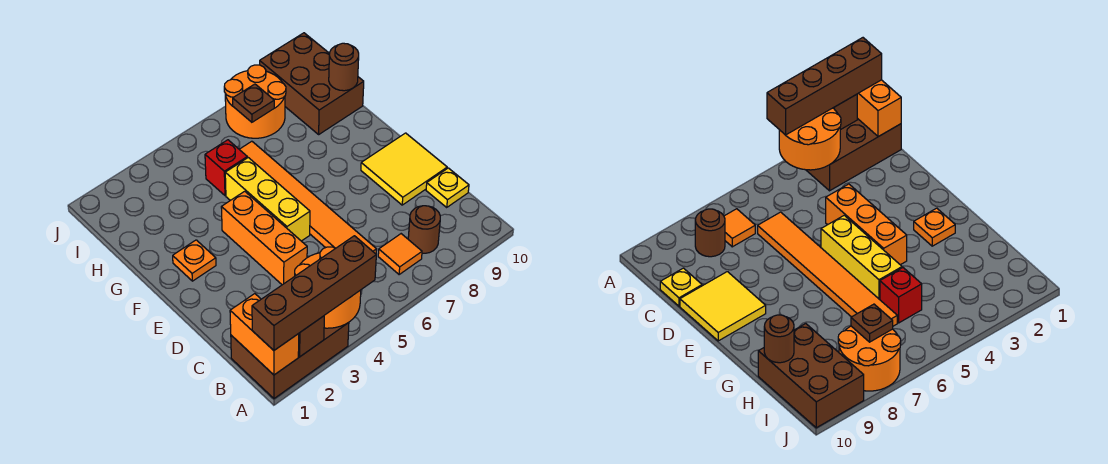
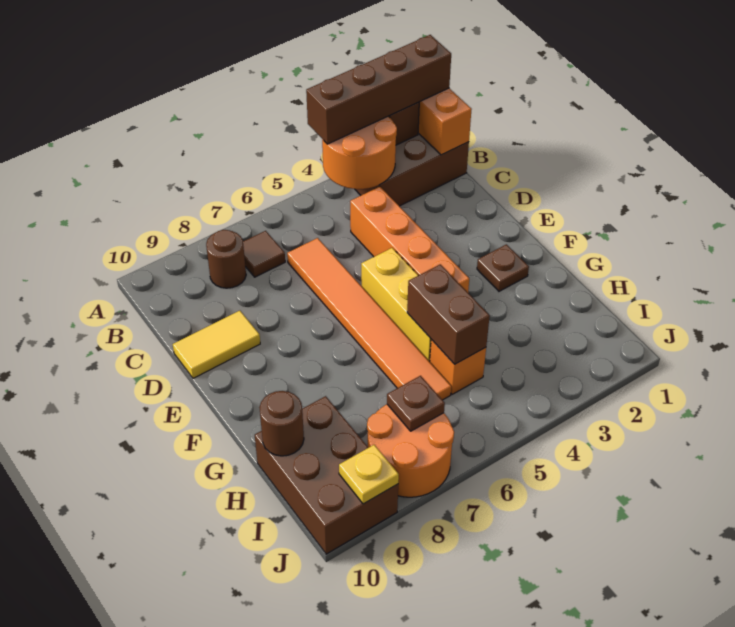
orange 1x1 tile [378,234,422,274] -> brown 1x1 tile [243,231,285,277]
yellow 1x1 plate [426,168,469,207] -> yellow 1x1 plate moved to [339,445,399,504]
orange 1x3 brick [221,191,307,285] -> orange 1x4 brick [350,187,469,292]
yellow 2x2 tile [361,133,447,205] -> yellow 1x2 tile [173,311,260,378]
orange 1x1 plate [173,240,216,281] -> brown 1x1 plate [477,244,529,291]
none -> brown 1x2 brick [407,264,490,364]
red 1x1 brick [205,140,247,196] -> orange 1x1 brick [430,339,486,394]

